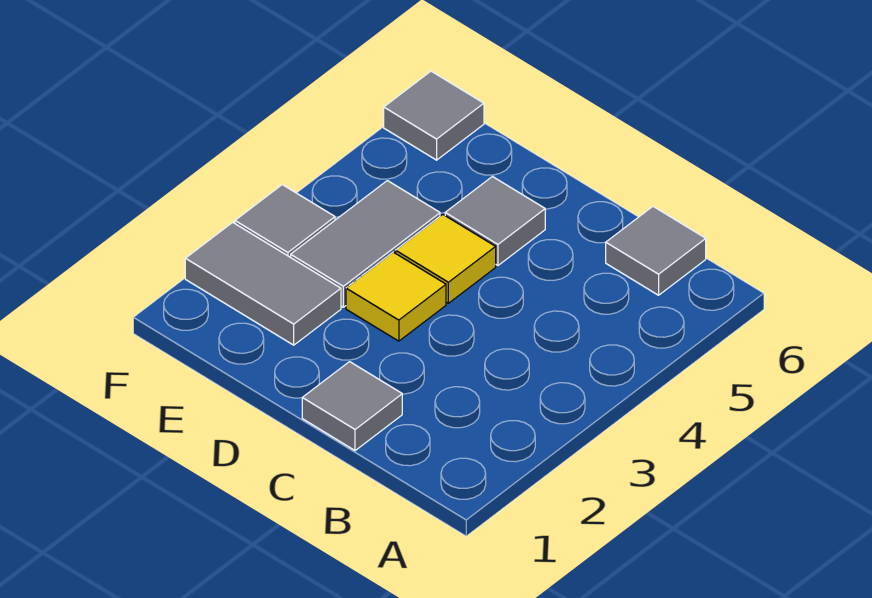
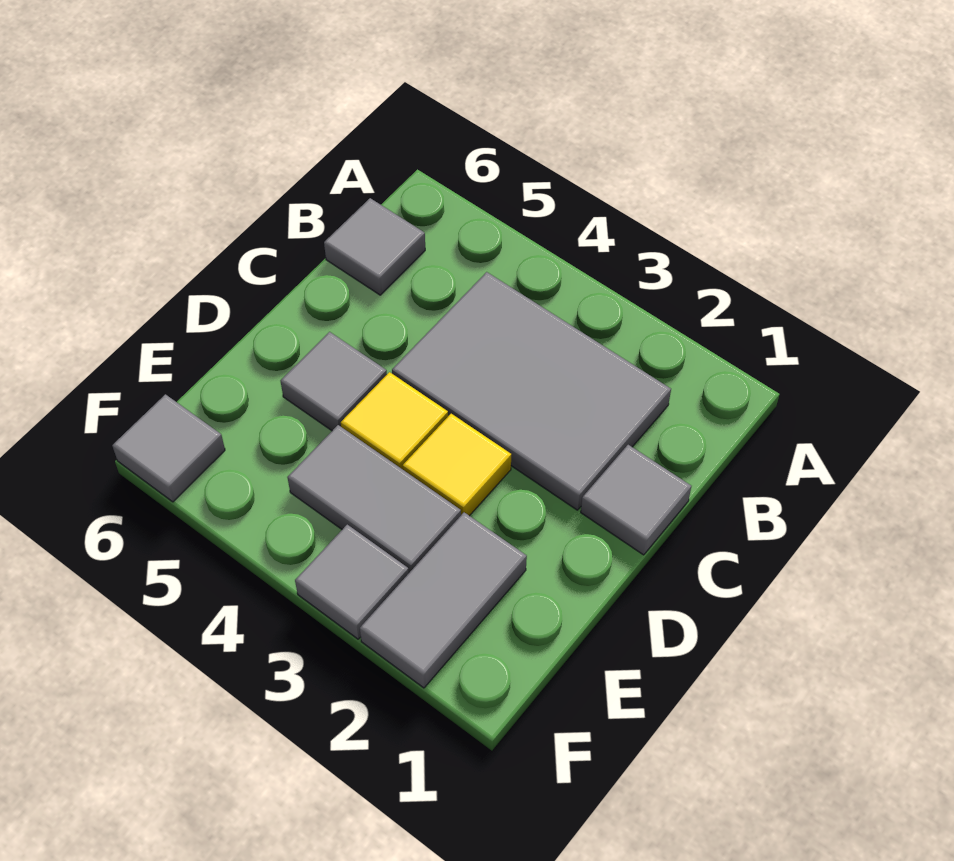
none -> grey 2x3 tile [392,272,671,510]

